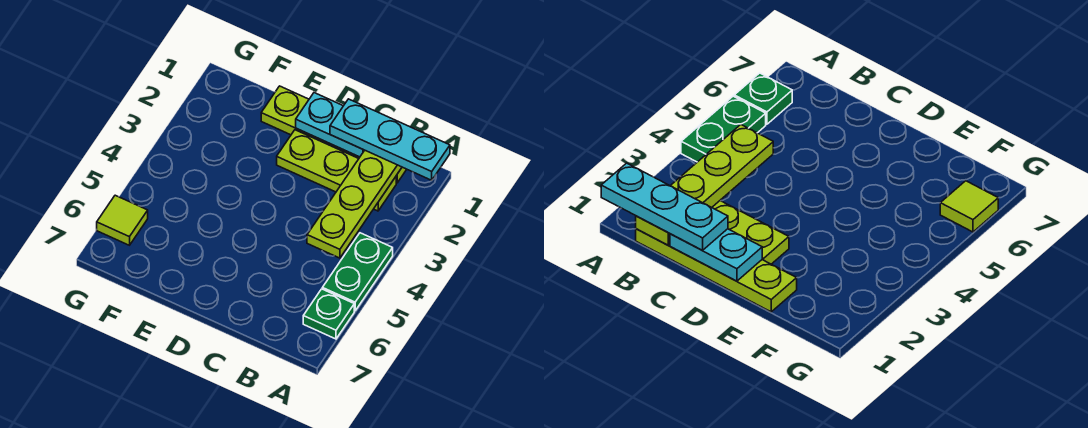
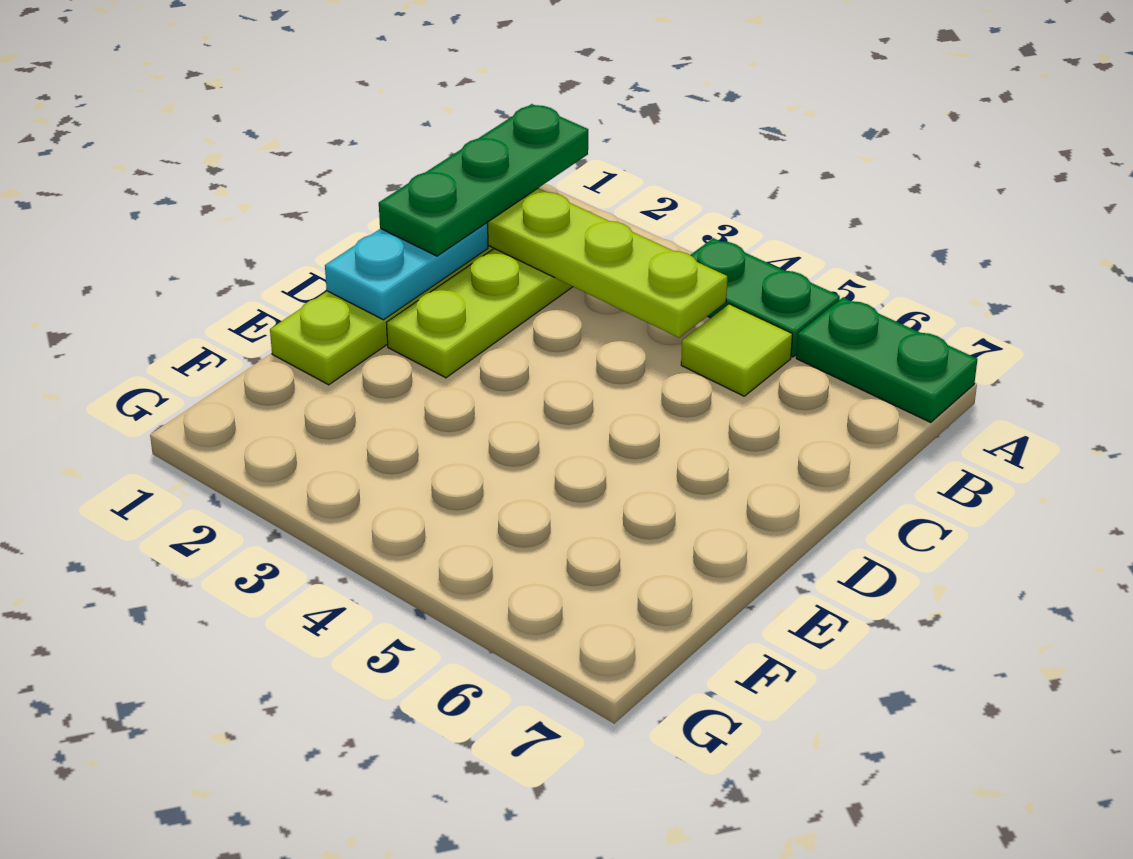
cyan 1x3 plate [330,99,450,180] -> green 1x3 plate [379,104,588,256]
green 1x1 plate [303,289,354,339] -> green 1x2 plate [796,298,977,423]
lime 1x1 tile [97,195,148,245] -> lime 1x1 tile moved to [681,304,792,396]

